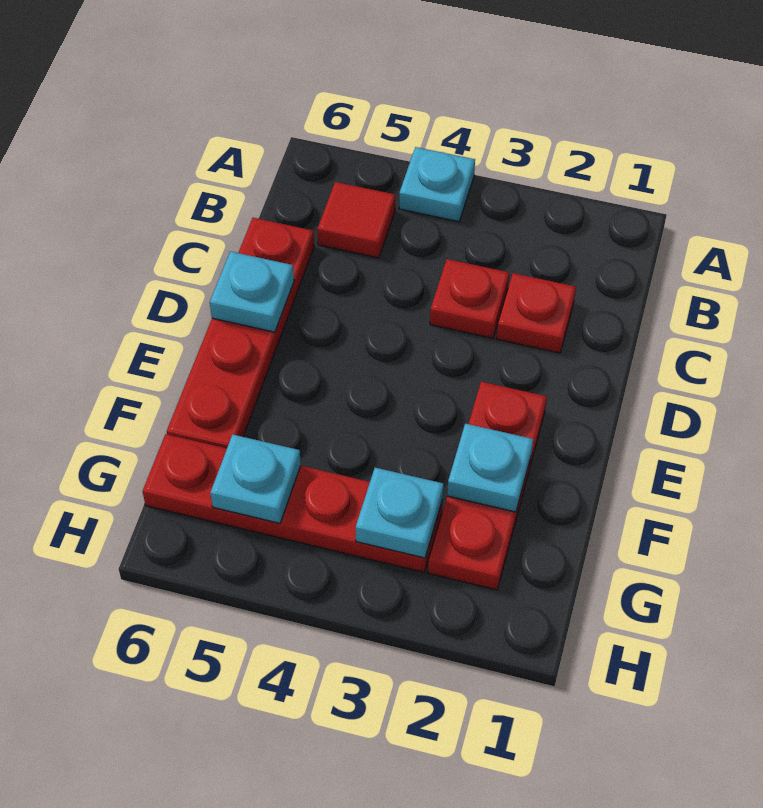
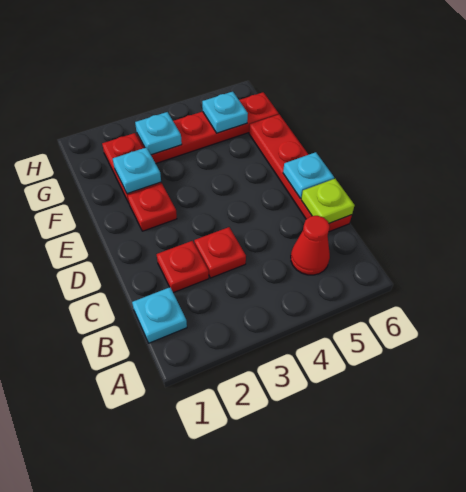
cyan 1x1 plate [399,147,475,222] -> cyan 1x1 plate moved to [132,287,187,343]
red 1x1 tile [317,182,395,258] -> red 1x1 cone [291,216,330,275]
none -> lime 1x1 plate [301,179,355,223]

